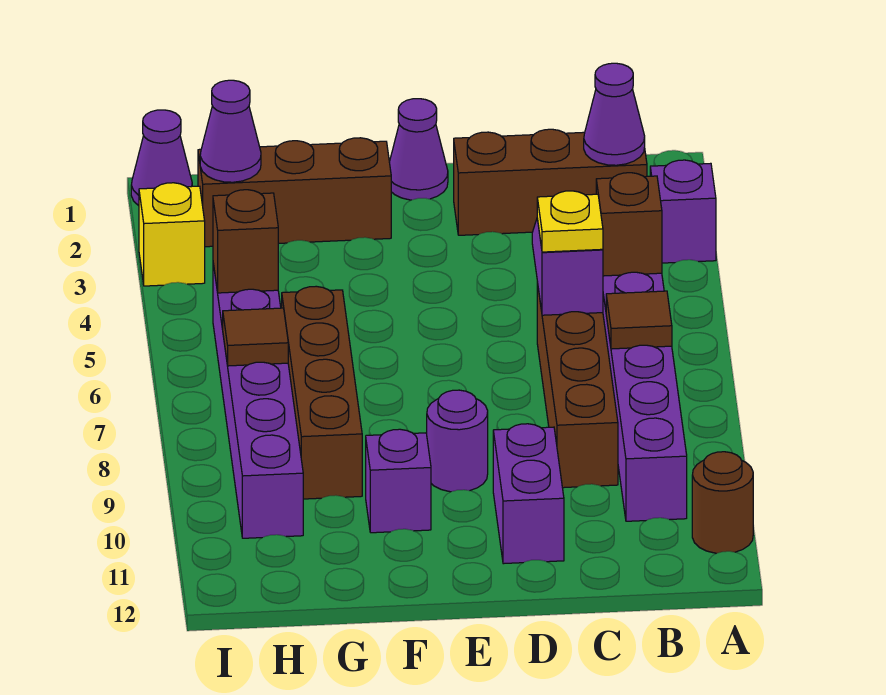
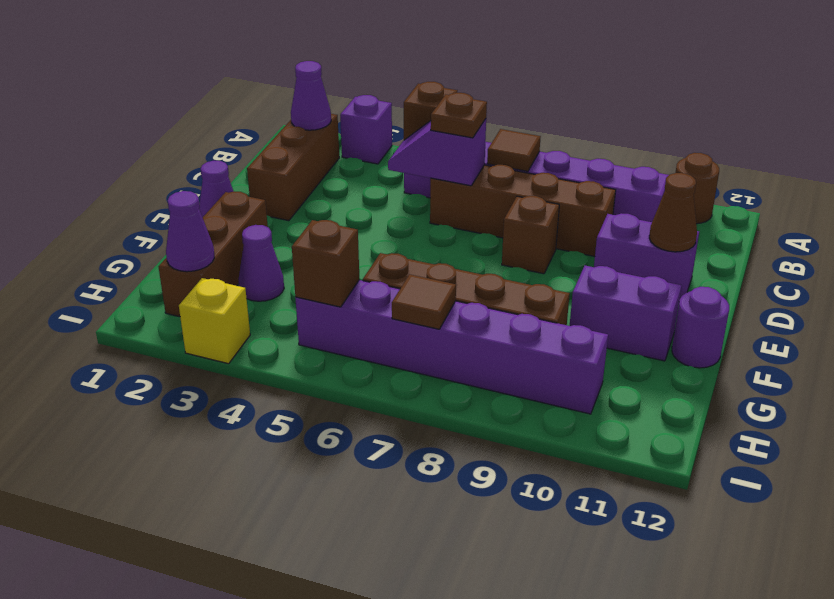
yellow 1x1 plate [537,191,603,252] -> brown 1x1 plate [431,93,487,138]
none -> brown 1x1 brick [502,196,559,274]
none -> brown 1x1 cone [649,173,697,252]
purple 1x1 round brick [427,390,488,492] -> purple 1x1 round brick moved to [672,287,729,368]
purple 1x1 brick [366,429,431,533] -> purple 1x2 brick [570,265,682,361]
purple 1x1 cone [131,110,192,206] -> purple 1x1 cone moved to [239,225,284,301]

